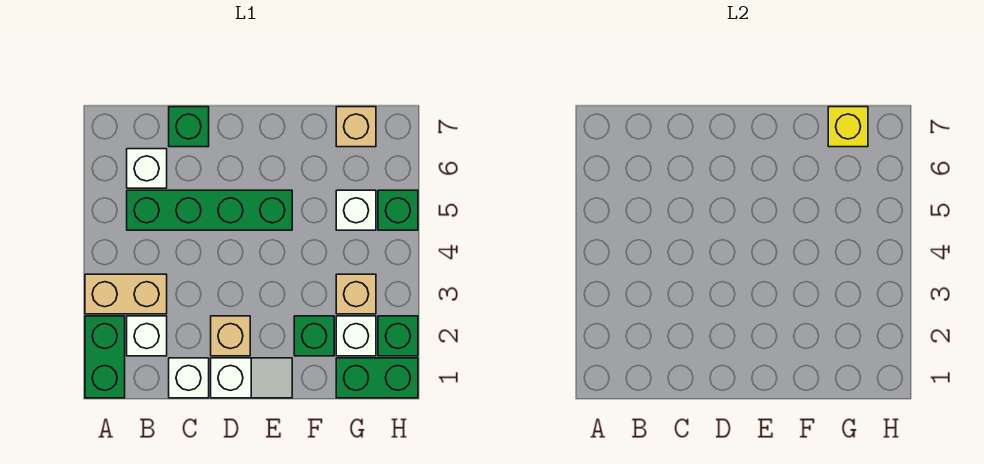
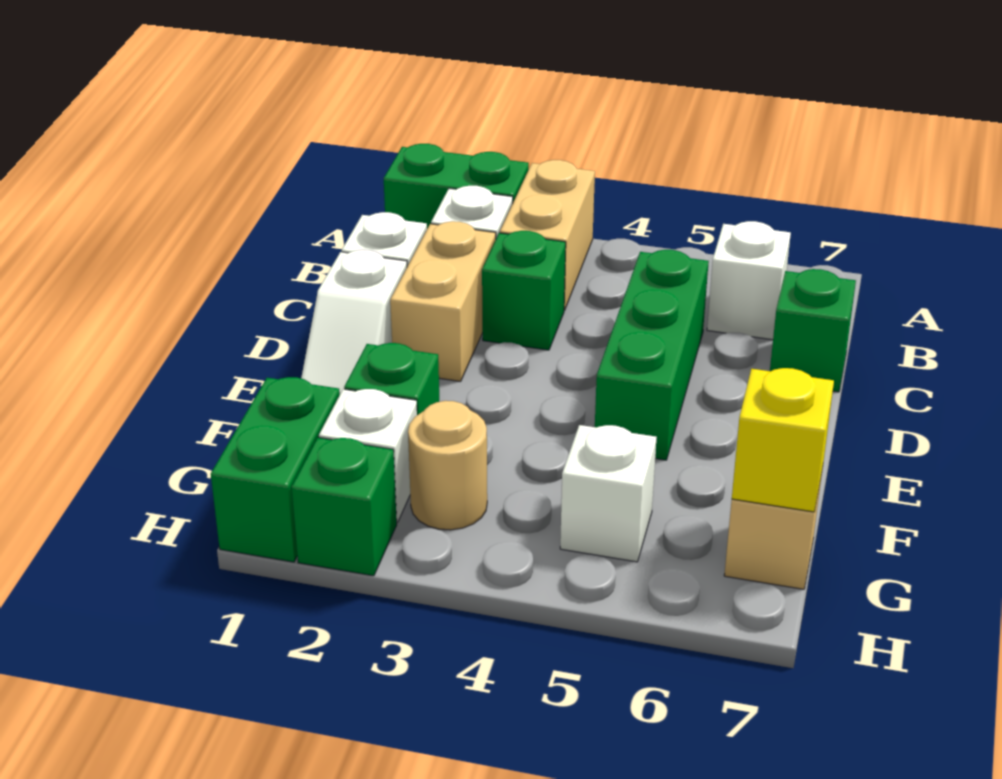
green 1x4 brick [127,190,292,230] -> green 1x3 brick [595,250,709,460]
tan 1x1 brick [211,316,250,356] -> tan 1x2 brick [390,221,496,382]
tan 1x1 brick [336,274,376,314] -> tan 1x1 round brick [408,401,487,530]
green 1x1 brick [378,190,418,230] -> green 1x1 brick moved to [482,231,566,350]

